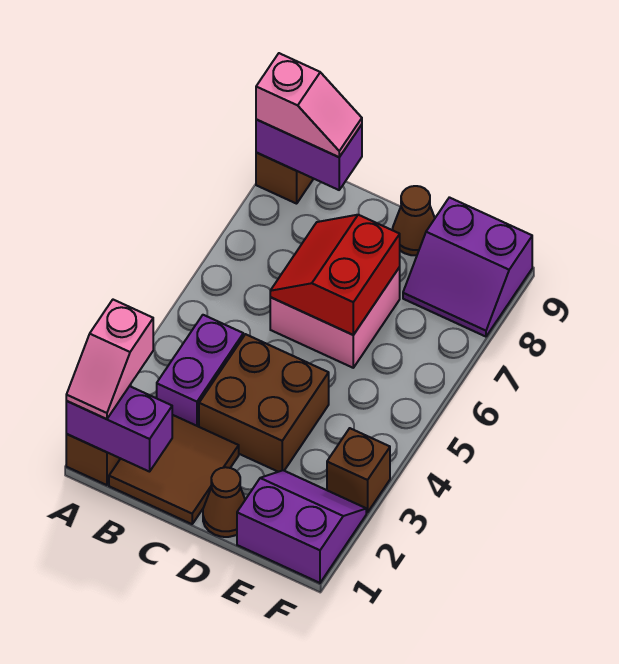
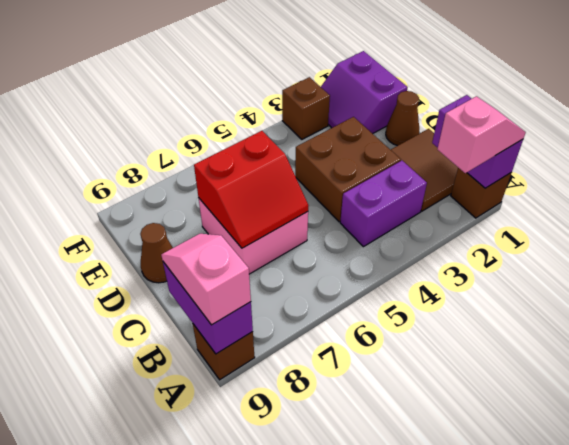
purple 2x2 slope [403,197,532,337] -> none

